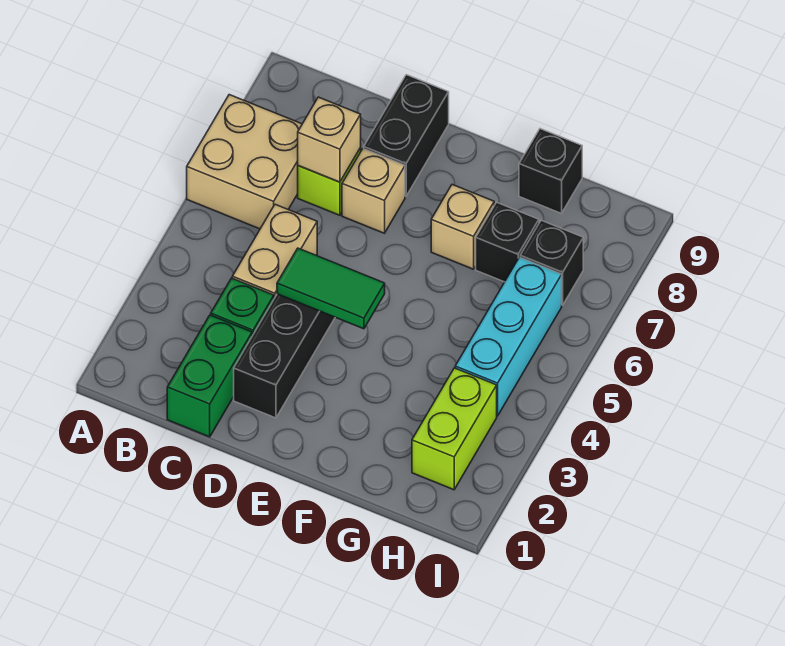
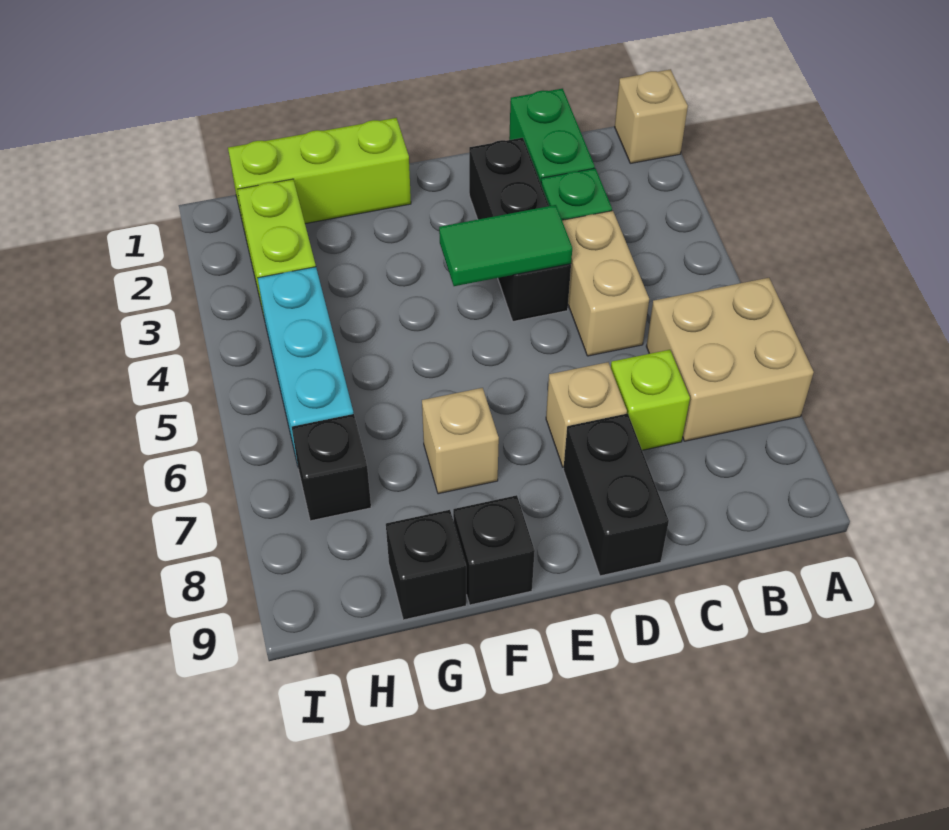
tan 1x1 brick [298,97,361,182] -> tan 1x1 brick moved to [615,69,688,163]
none -> lime 1x3 brick [228,118,411,227]
black 1x1 brick [476,202,539,282] -> black 1x1 brick moved to [453,495,535,605]

